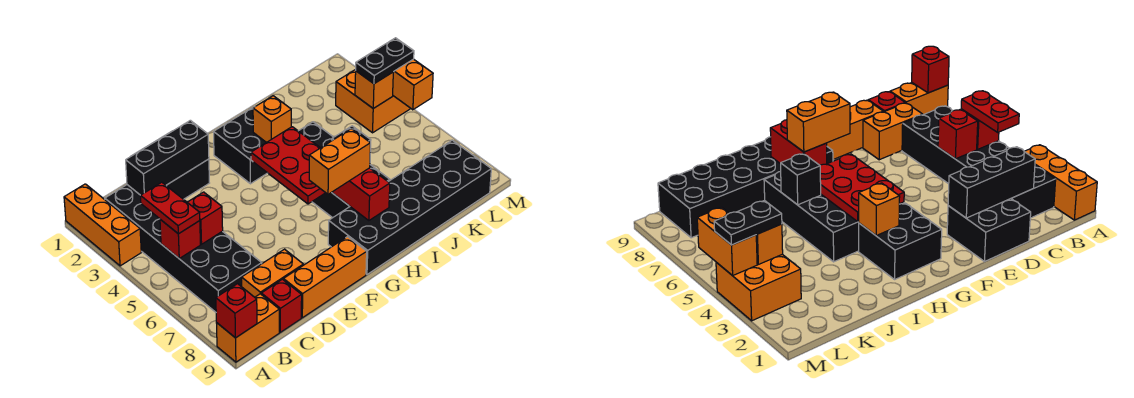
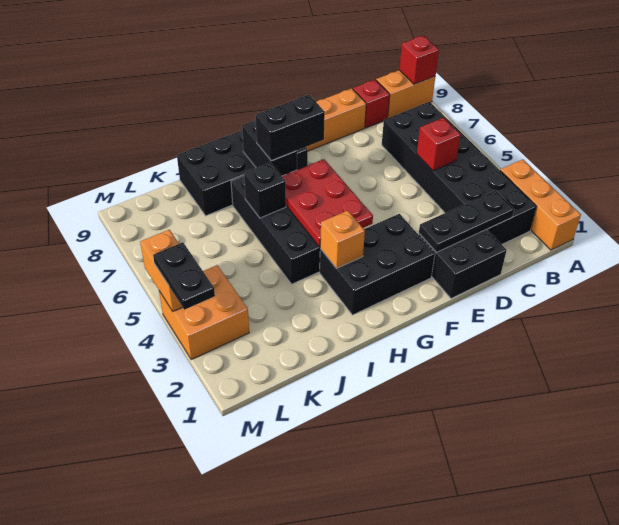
red 1x2 plate [140,182,200,234] -> none
red 1x1 brick [160,219,200,258] -> none
black 1x3 brick [126,120,209,195] -> black 1x3 plate [419,191,514,252]
orange 1x2 brick [242,249,303,297] -> none
black 2x2 brick [214,106,267,184] -> black 2x3 brick [320,214,435,315]
orange 1x2 brick [309,129,370,194] -> black 1x2 brick [256,95,325,161]
black 2x6 brick [328,140,491,274] -> black 2x4 brick [177,130,308,216]
red 1x2 brick [332,168,390,221] -> black 1x2 brick [242,120,297,176]
orange 1x1 brick [355,71,393,108] -> none
black 1x2 plate [356,38,414,84] -> black 1x2 plate turned to [153,242,215,310]

